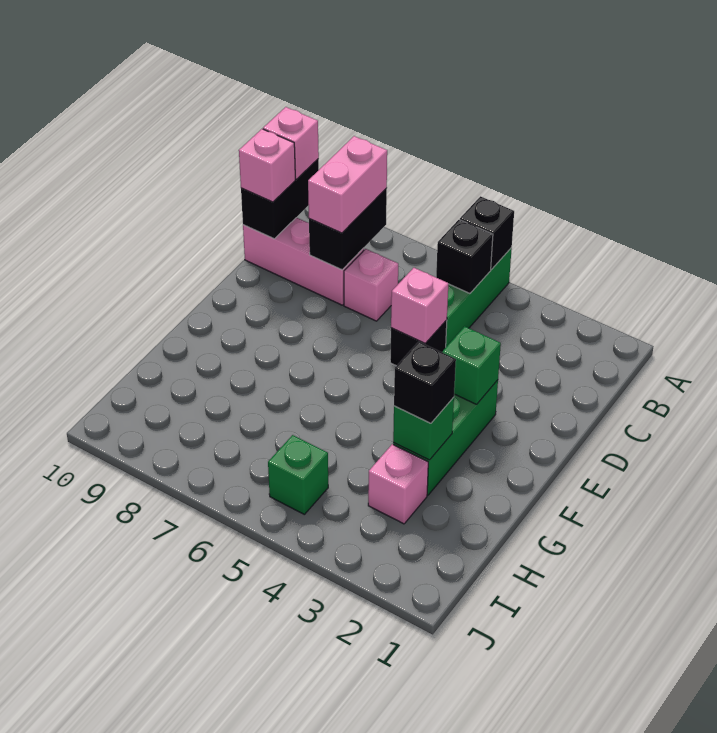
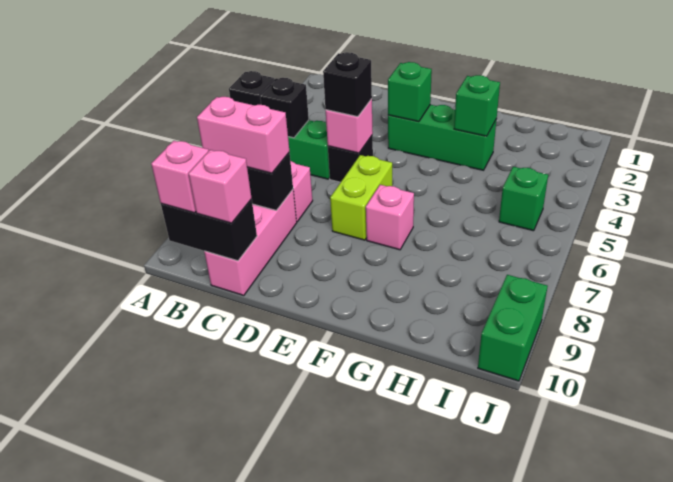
none -> lime 1x2 brick [330,155,392,240]
black 1x1 brick [394,342,456,423] -> black 1x1 brick moved to [323,52,372,117]
pink 1x1 brick [368,444,428,524] -> pink 1x1 brick moved to [366,185,414,250]
none -> green 1x2 brick [478,275,548,381]

